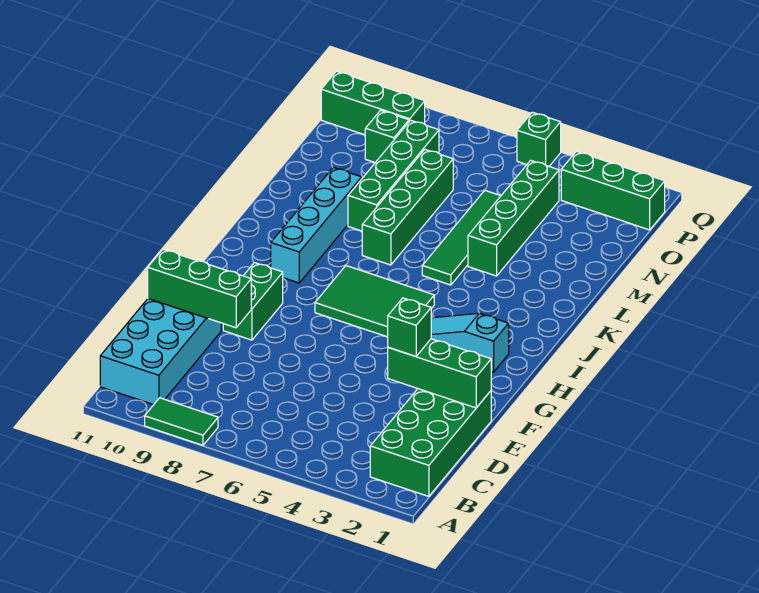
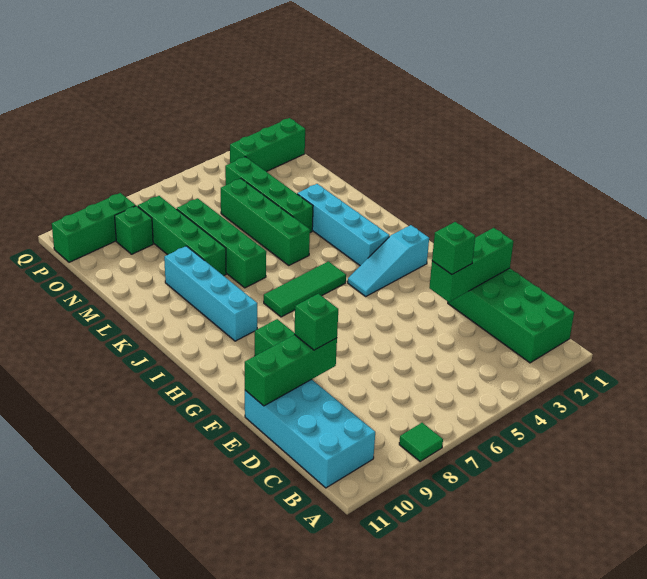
green 1x2 tile [145,398,218,445] -> green 1x1 tile [399,423,443,462]
green 2x3 tile [315,266,434,337] -> green 1x3 tile [264,261,346,317]
none -> cyan 1x4 brick [297,184,389,266]
green 1x4 tile [422,191,500,285] -> green 1x4 brick [221,179,310,265]
green 1x1 brick [517,112,561,166] -> green 1x1 brick moved to [295,294,338,350]

